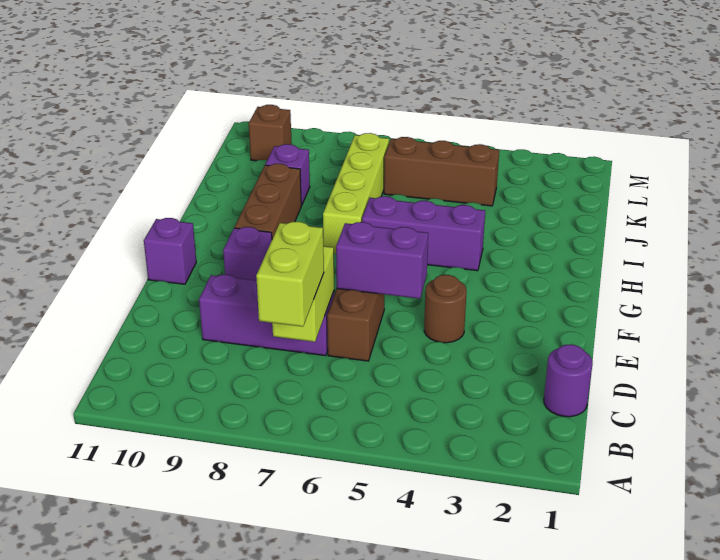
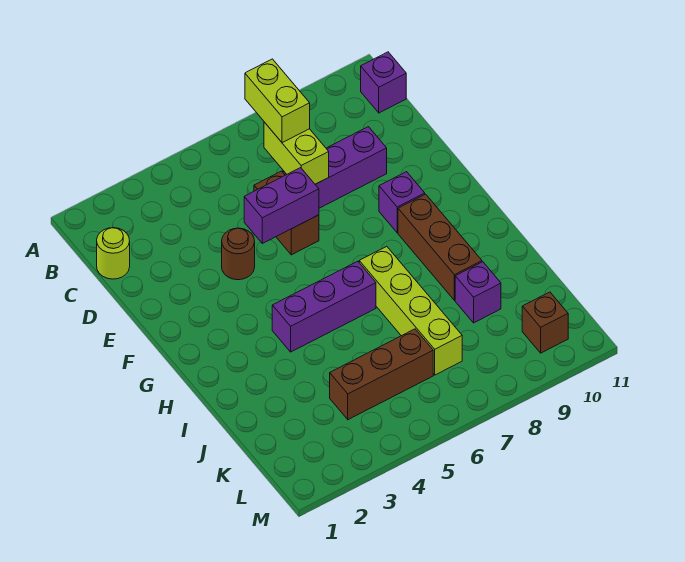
purple 1x1 round brick [544,344,593,417] -> lime 1x1 round brick [97,228,130,279]
purple 1x1 brick [144,218,196,284] -> purple 1x1 brick moved to [361,52,406,113]

